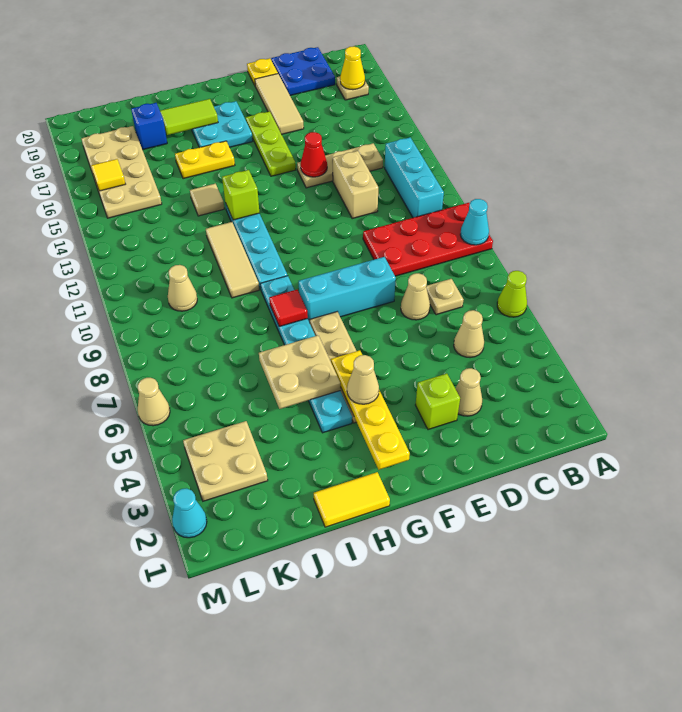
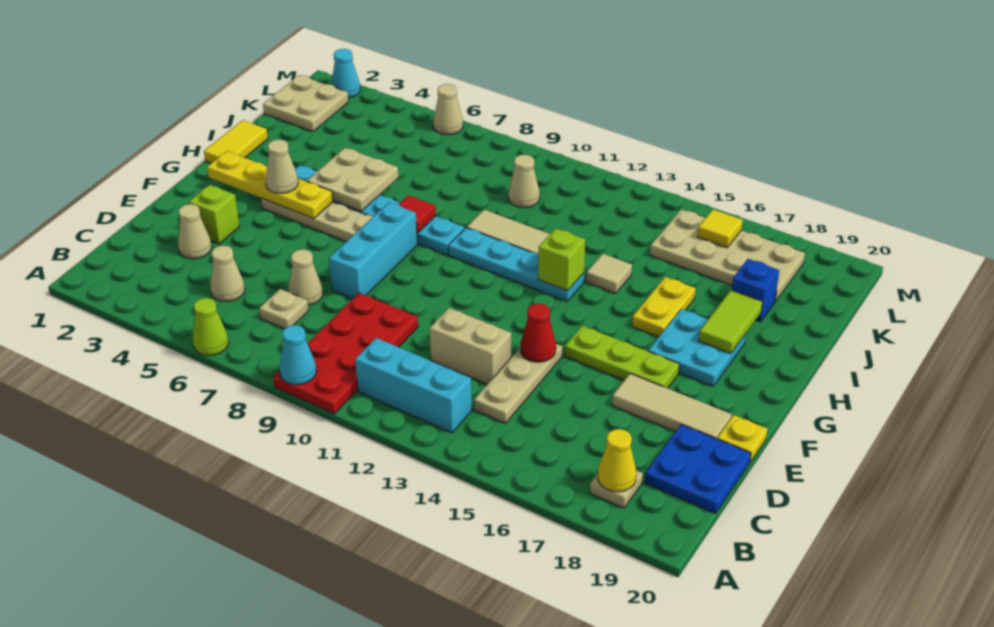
tan 2x2 plate [183,421,268,501] -> tan 2x2 plate moved to [263,75,348,132]

